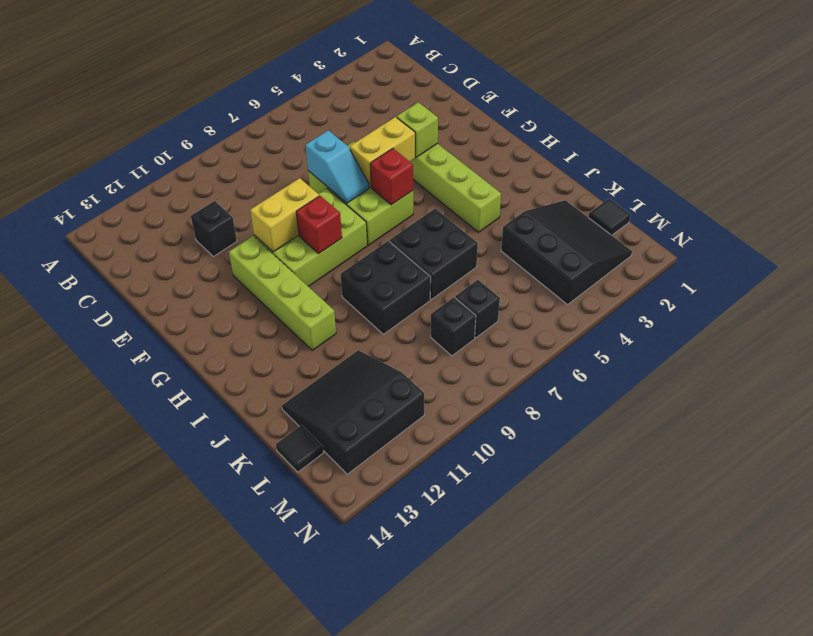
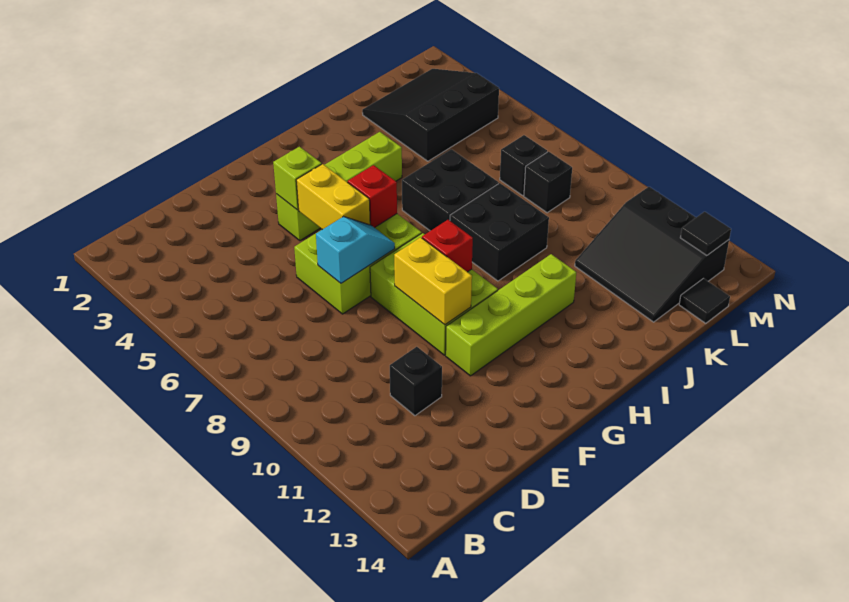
black 1x1 tile [588,199,631,235] -> black 1x1 tile moved to [680,212,731,255]

